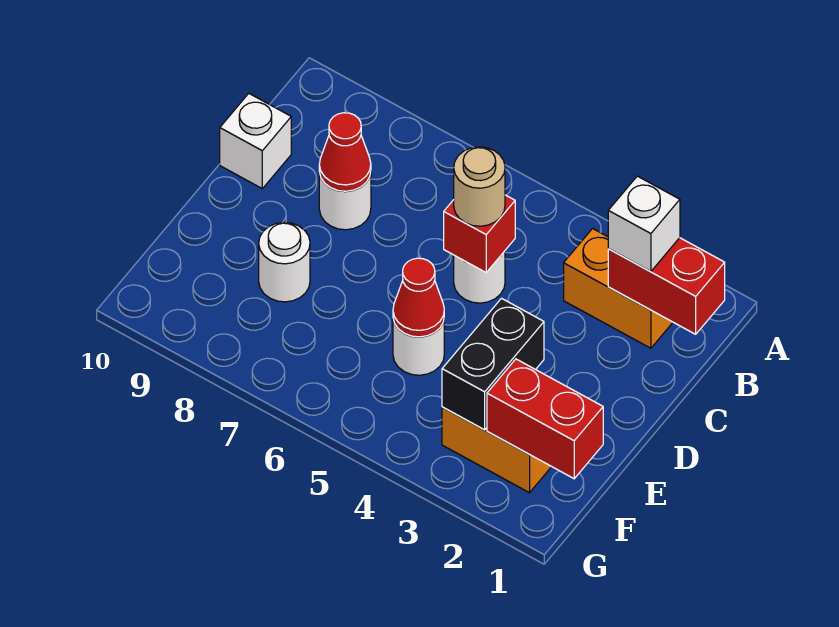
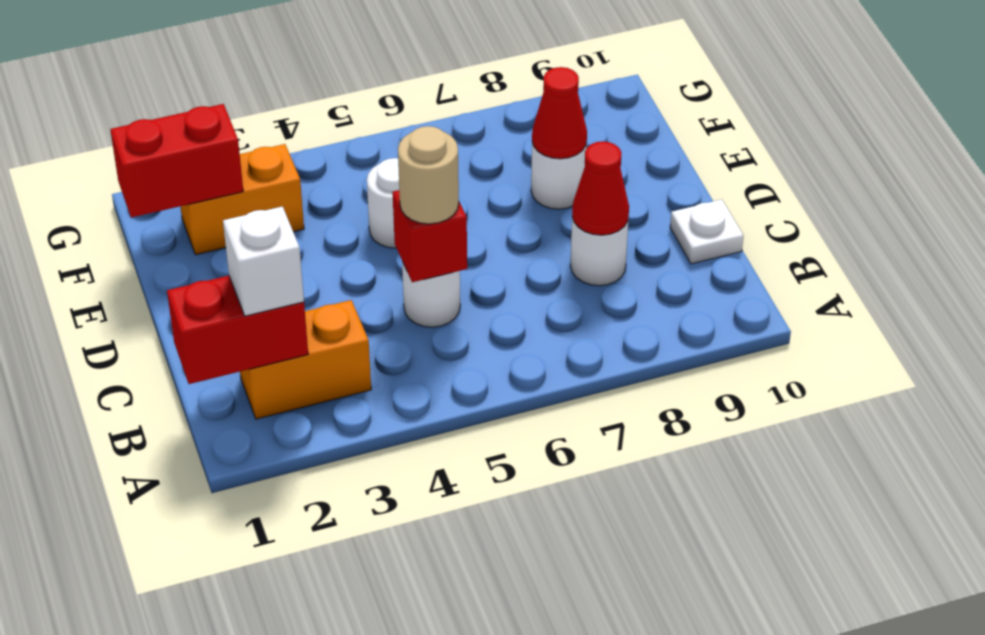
white 1x1 brick [220,94,291,188] -> white 1x1 plate [670,199,744,264]
black 1x2 brick [442,298,544,430] -> none
red 1x1 cone [393,258,444,337] -> red 1x1 cone moved to [532,67,587,159]

